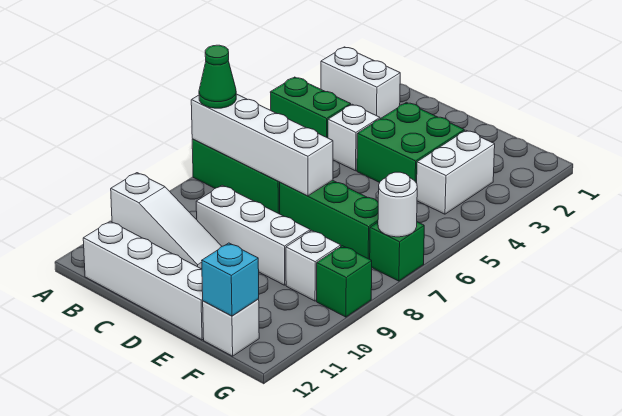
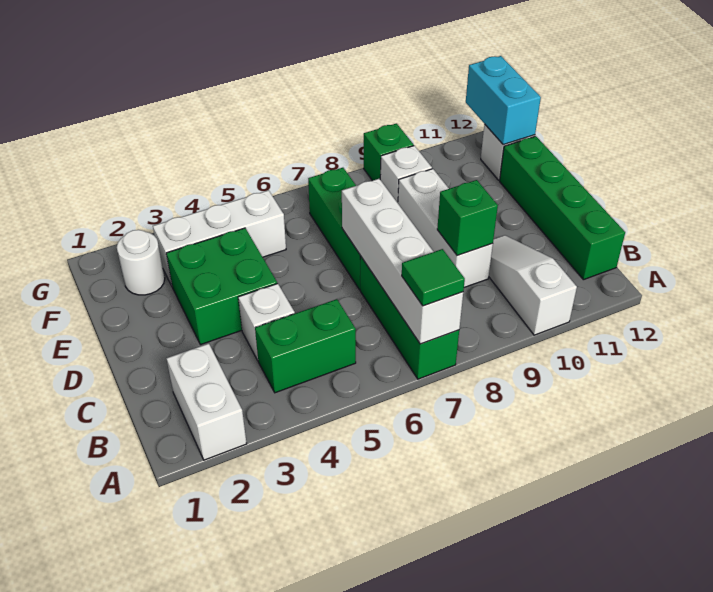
green 1x2 brick [270,77,351,138] -> green 1x2 brick turned to [255,299,356,393]
green 1x1 cone [199,45,236,108] -> green 1x1 tile [402,249,465,306]
white 1x4 brick [83,221,204,340] -> green 1x4 brick [500,136,625,280]
white 1x2 brick [417,130,495,214] -> white 1x3 brick [153,190,286,286]
cyan 1x1 brick [202,243,259,316] -> cyan 1x2 brick [466,56,541,145]
green 1x1 brick [370,222,424,281] -> green 1x1 brick moved to [437,180,498,256]
white 1x1 round brick [378,172,417,237] -> white 1x1 round brick moved to [117,230,165,295]

